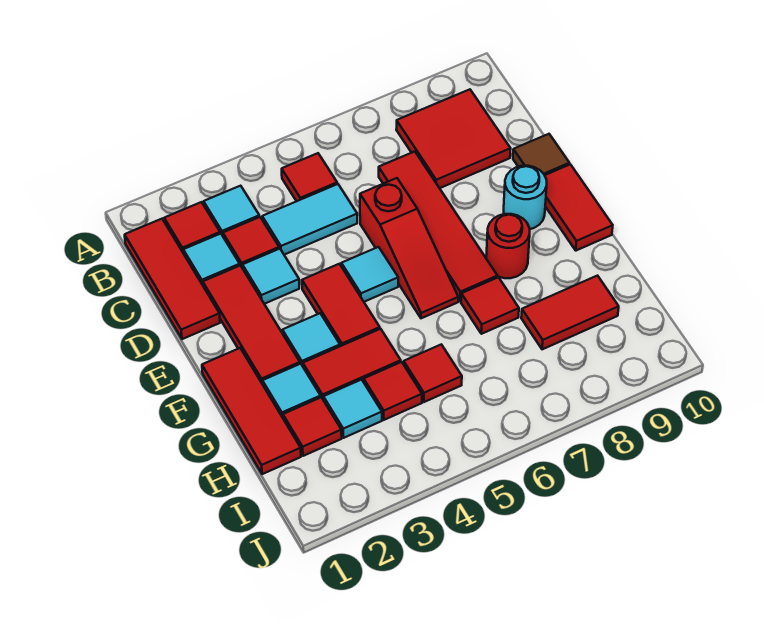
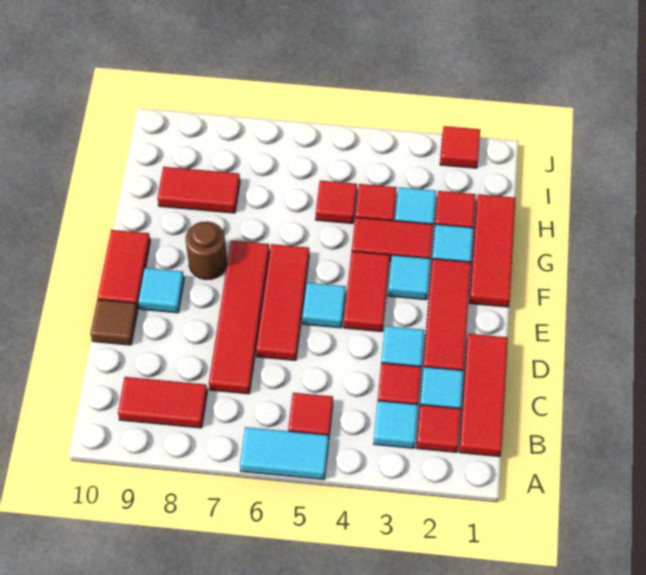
red 2x2 tile [396,89,511,188] -> red 1x2 tile [118,377,207,428]
cyan 1x2 tile [262,184,357,255] -> cyan 1x2 tile moved to [240,427,329,480]
red 1x3 slope [360,178,458,318] -> red 1x3 tile [256,244,309,360]
cyan 1x1 round brick [504,166,547,229] -> cyan 1x1 tile [138,268,184,313]
red 1x1 round brick [486,214,530,278] -> brown 1x1 round brick [186,221,227,280]
red 1x1 tile [461,277,519,334] -> red 1x1 tile moved to [440,126,480,168]

